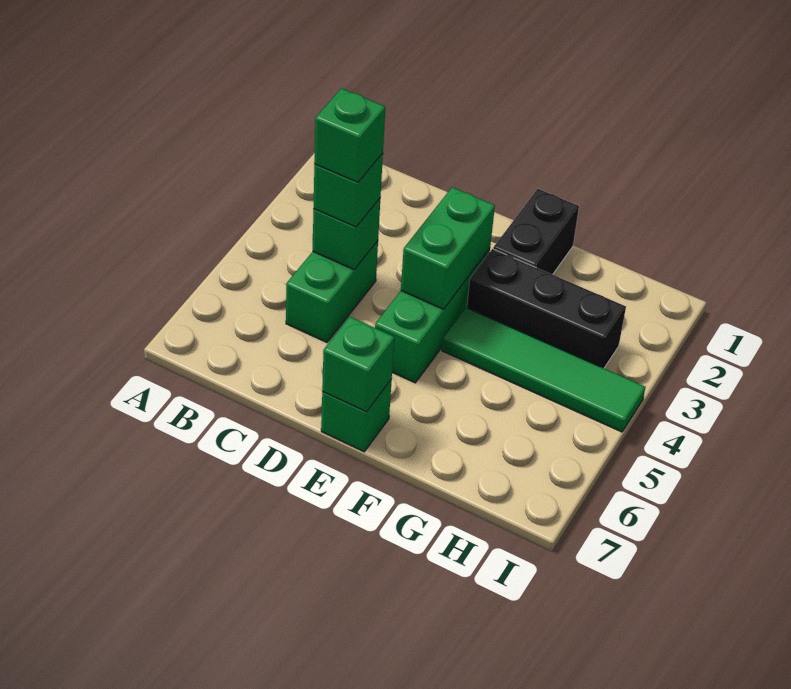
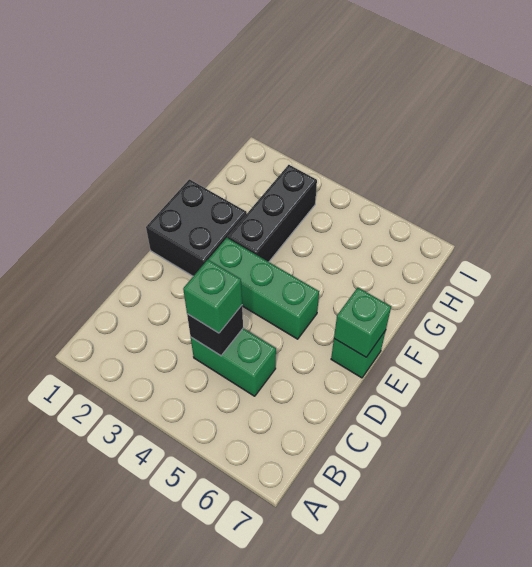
green 1x1 brick [313,199,380,269] -> black 1x1 brick [187,305,243,356]
green 1x1 brick [314,88,385,182] -> none
green 1x2 brick [401,187,495,309] -> none
black 1x2 brick [493,189,579,275] -> black 2x2 brick [146,179,247,276]
green 1x4 tile [442,308,645,432] -> none

